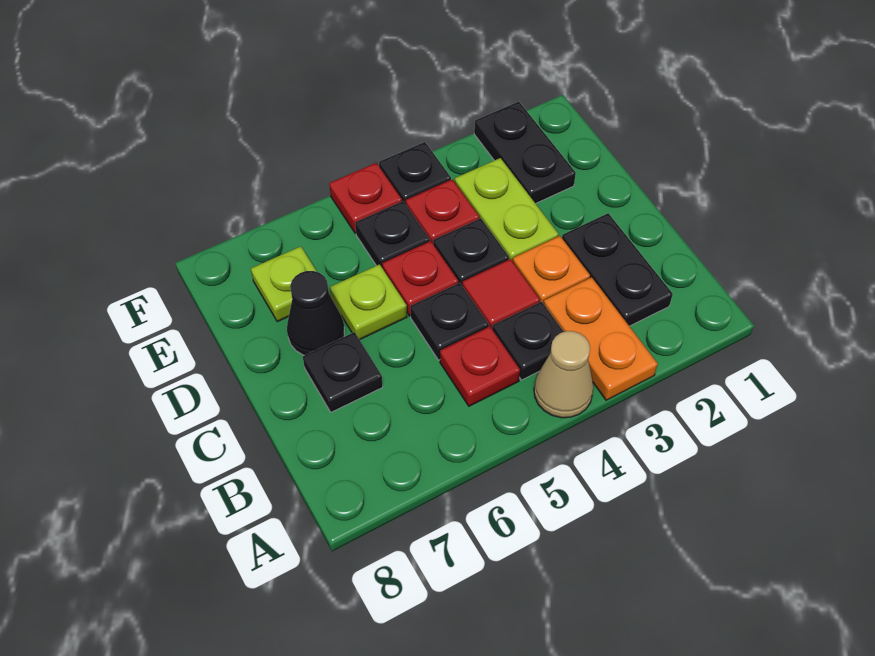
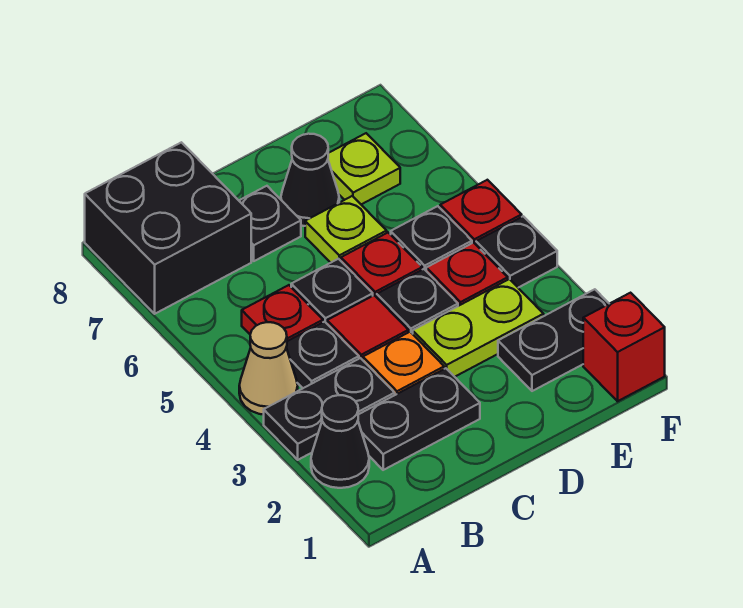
none -> black 1x1 cone [311,395,369,488]
orange 1x2 plate [544,277,658,400] -> black 1x2 plate [264,358,395,460]
none -> black 2x2 brick [85,142,251,314]
none -> red 1x1 brick [583,293,665,401]

